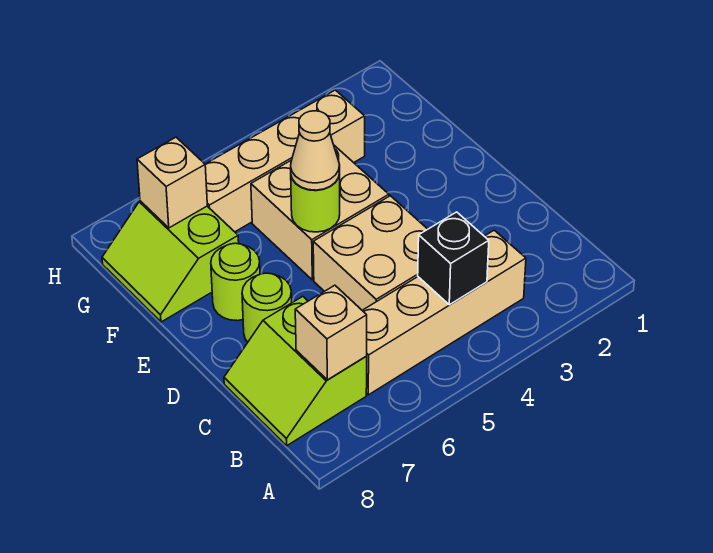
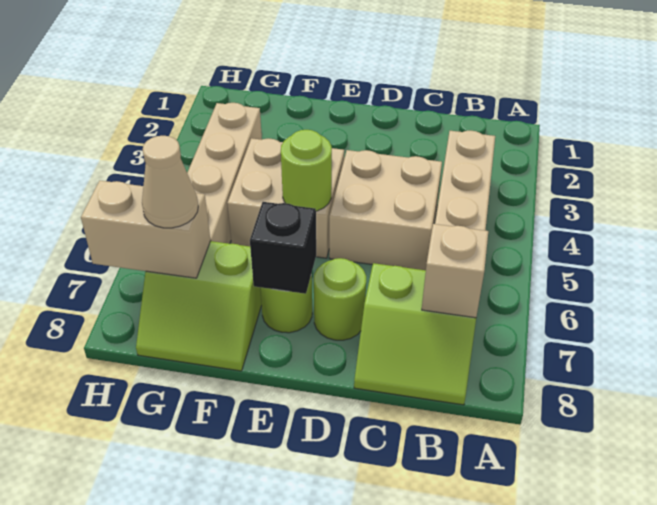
black 1x1 brick [418,212,489,305] -> black 1x1 brick moved to [250,202,316,294]
tan 1x1 cone [291,111,340,190] -> tan 1x1 cone moved to [142,136,198,228]
tan 1x1 brick [137,137,207,228] -> tan 1x2 brick [81,181,211,278]

